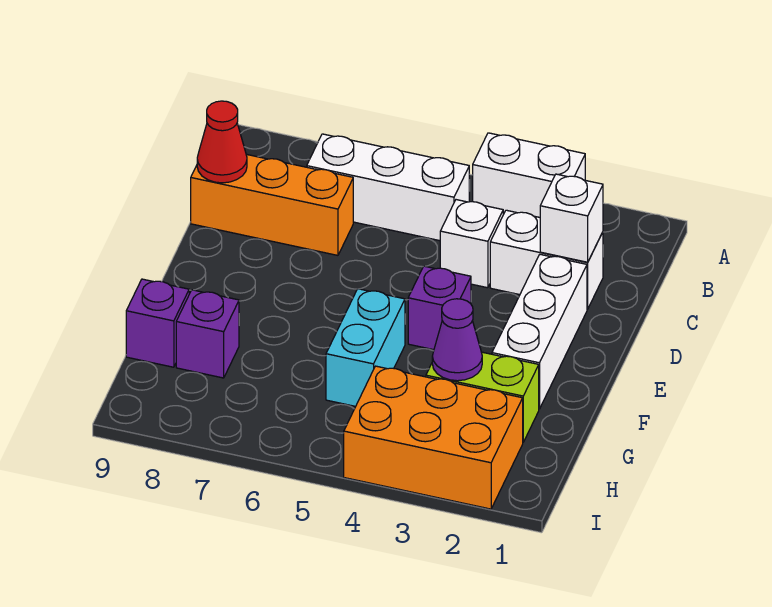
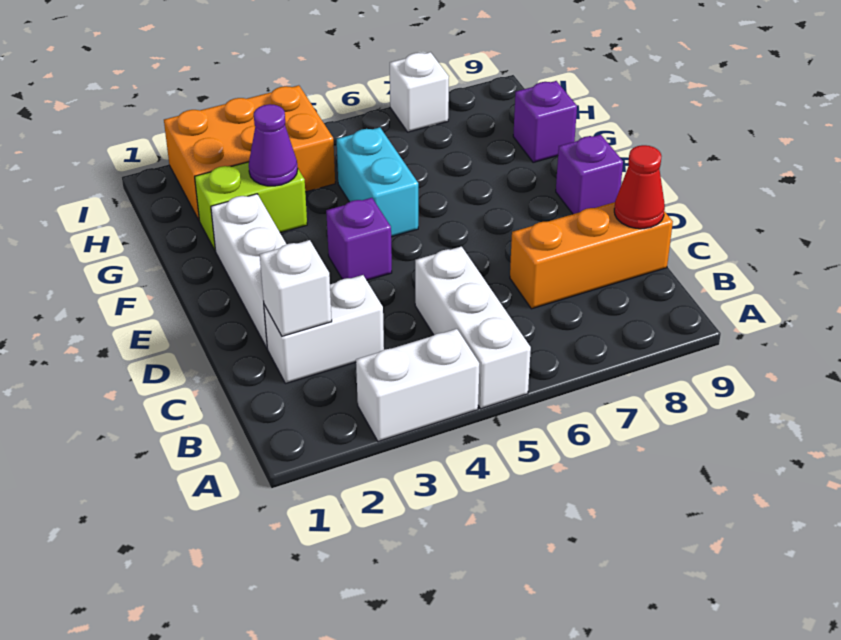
white 1x3 brick [307,134,469,241] -> white 1x3 brick turned to [415,246,531,409]
white 1x1 brick [440,200,503,288] -> white 1x1 brick moved to [390,52,449,132]
purple 1x1 brick [176,290,239,378] -> purple 1x1 brick moved to [556,135,623,214]

